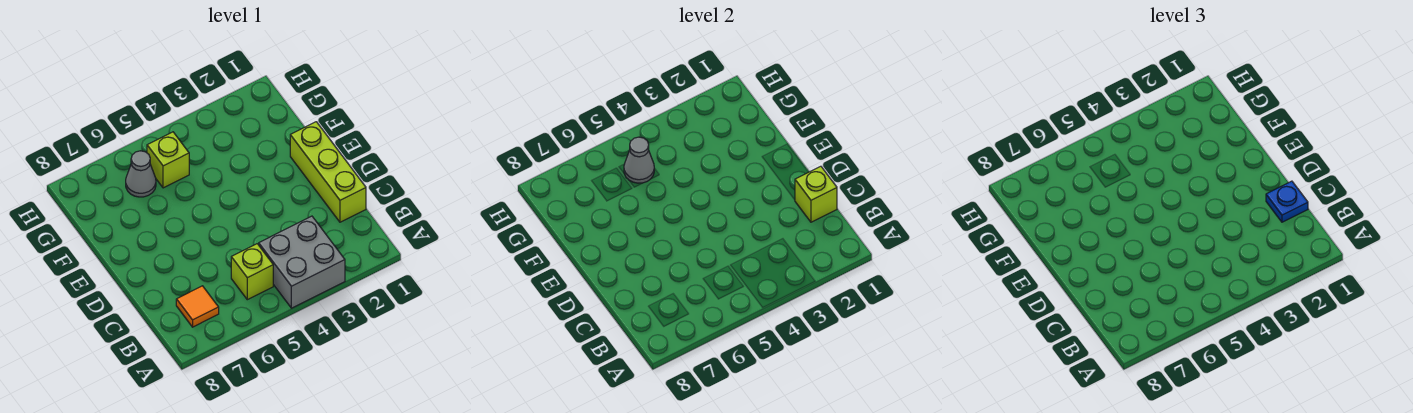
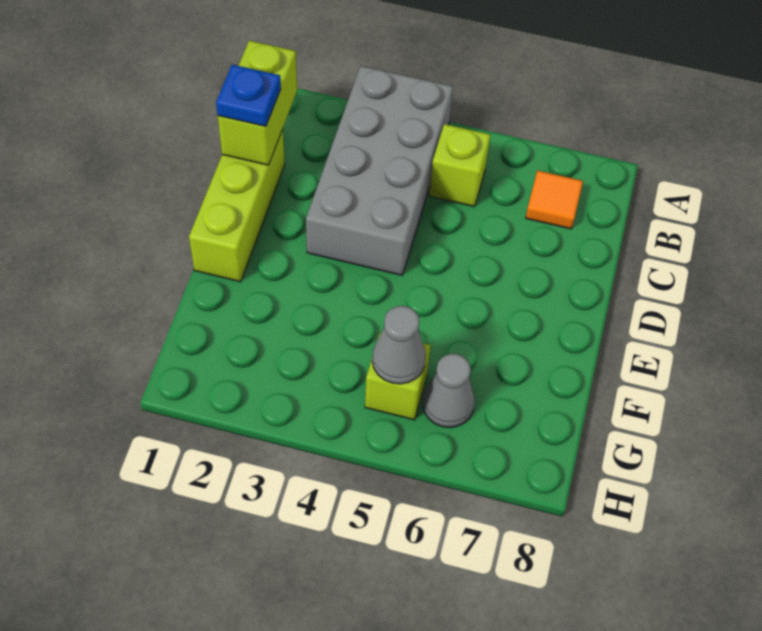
grey 2x2 brick [259,216,345,308] -> grey 2x4 brick [306,66,453,275]
lime 1x1 brick [795,166,837,222] -> lime 1x2 brick [218,41,297,165]

